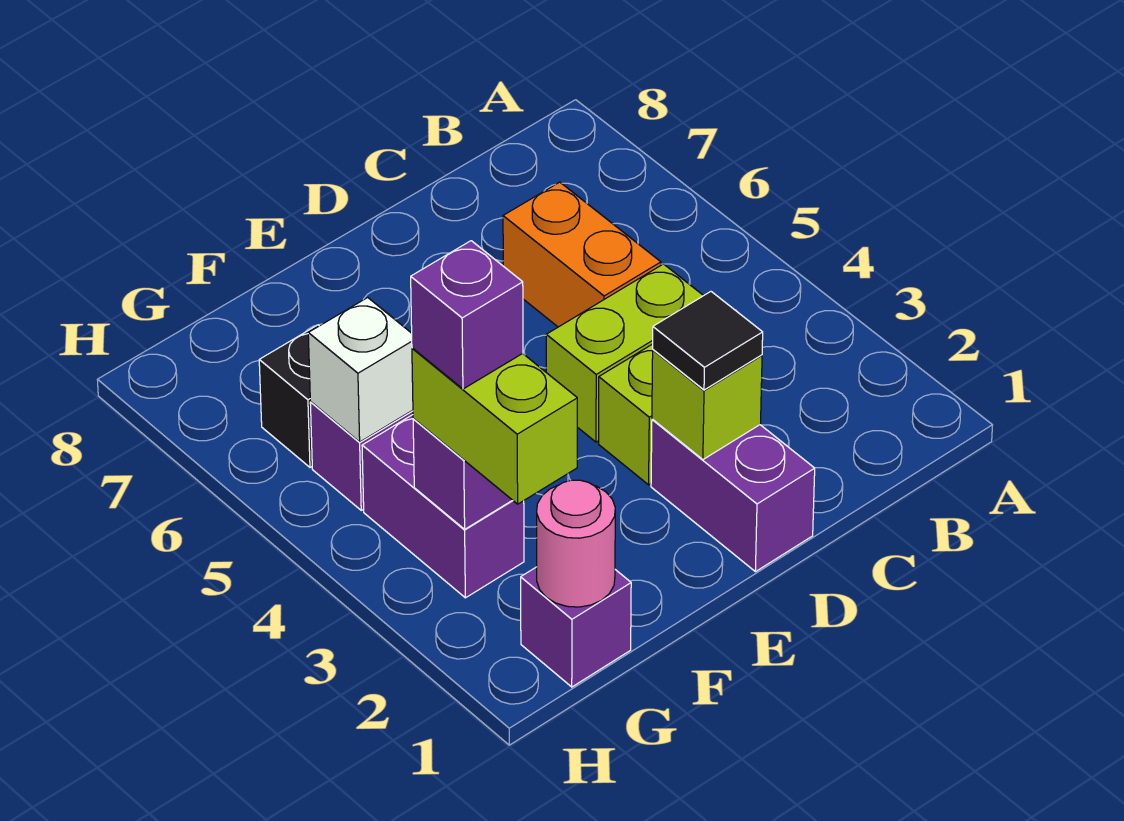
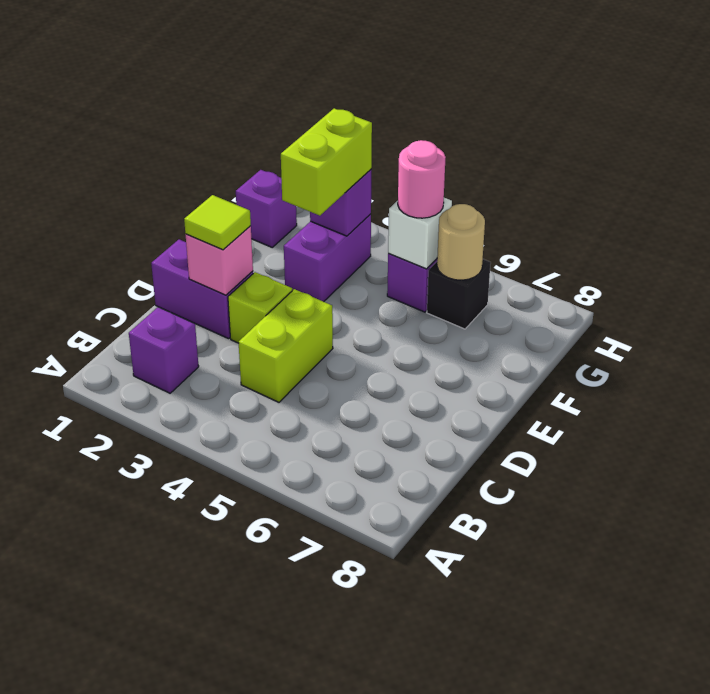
orange 1x2 brick [503,182,661,327] -> none
lime 1x1 brick [652,350,762,459] -> pink 1x1 brick [186,226,253,295]
black 1x1 tile [653,292,763,390] -> lime 1x1 tile [184,195,251,250]
pink 1x1 round brick [537,480,615,607] -> pink 1x1 round brick moved to [398,140,446,218]
lime 1x2 brick [412,348,577,504] -> lime 1x2 brick turned to [281,108,372,216]
purple 1x2 brick [362,415,524,598] -> purple 1x2 brick turned to [284,214,371,302]
purple 1x1 brick [411,241,523,389] -> purple 1x1 brick moved to [129,307,199,393]
none -> tan 1x1 round brick [437,204,485,280]

